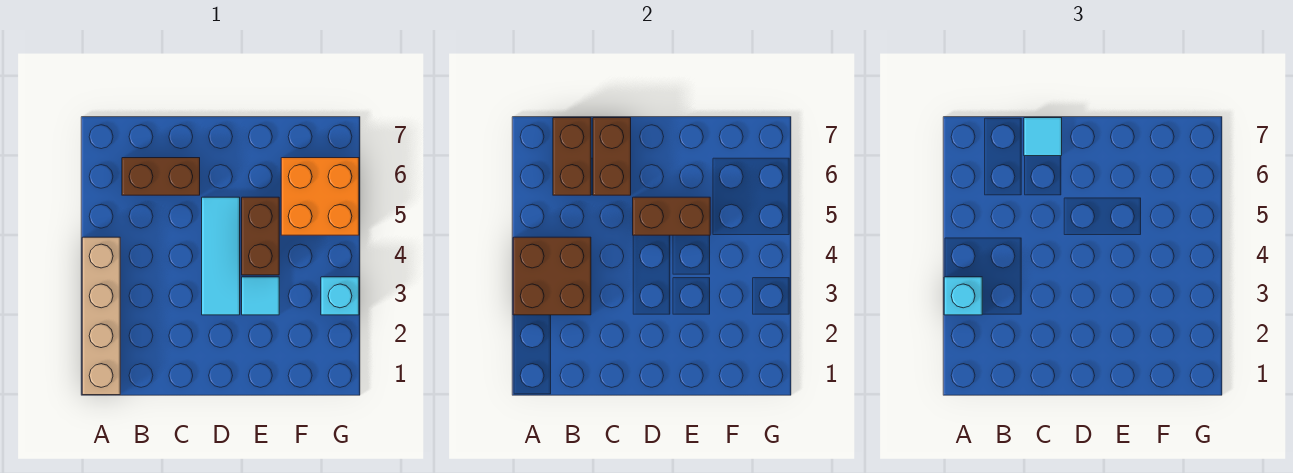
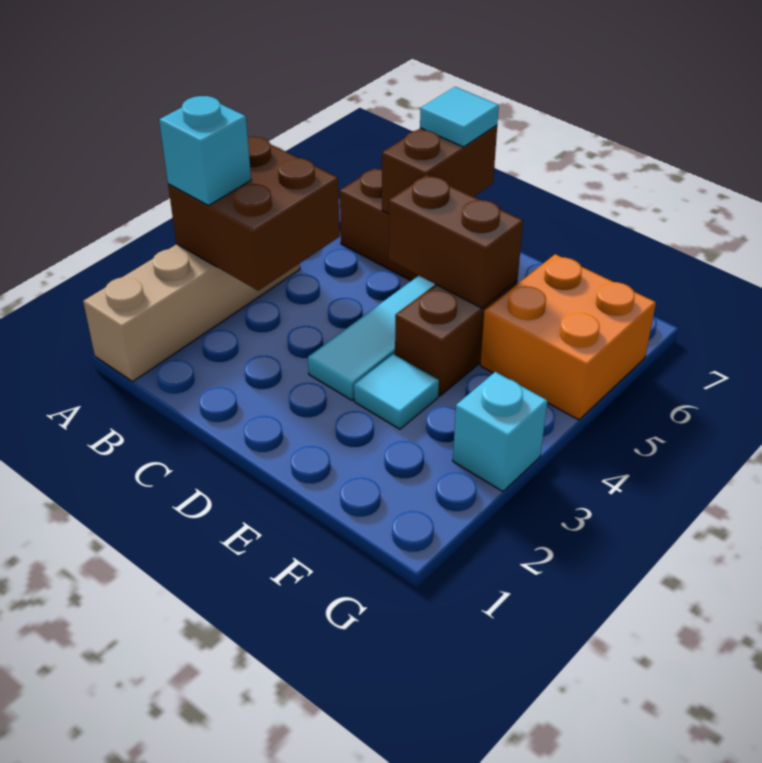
brown 1x2 brick [553,118,591,195] -> none

